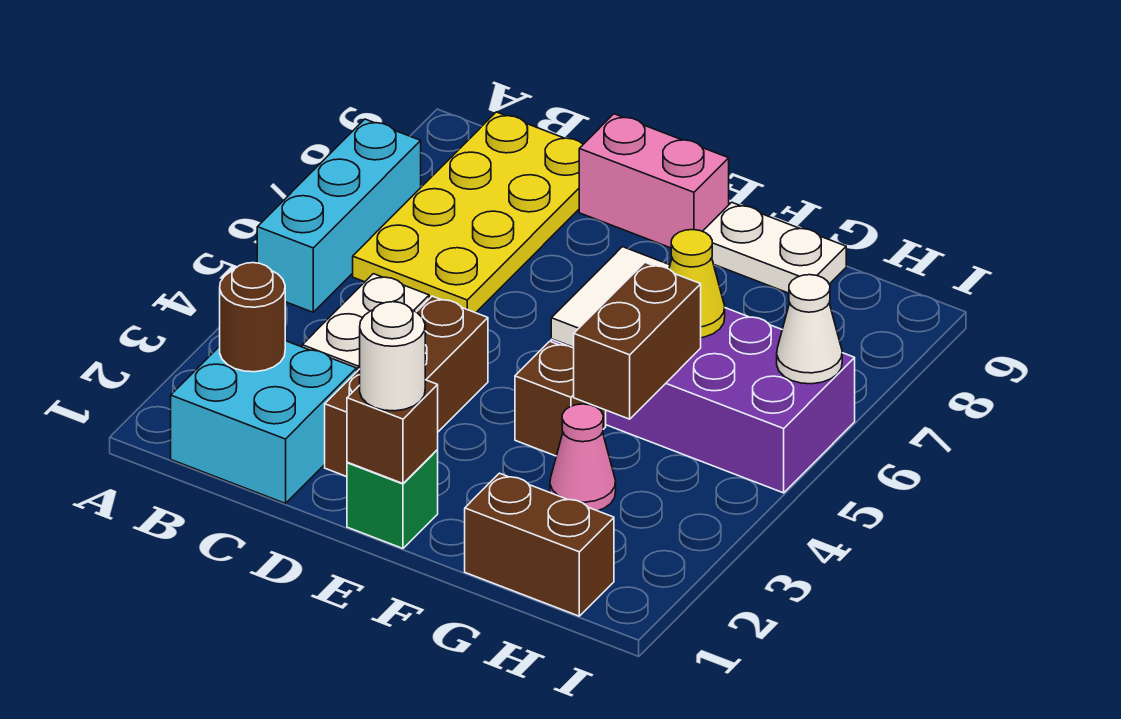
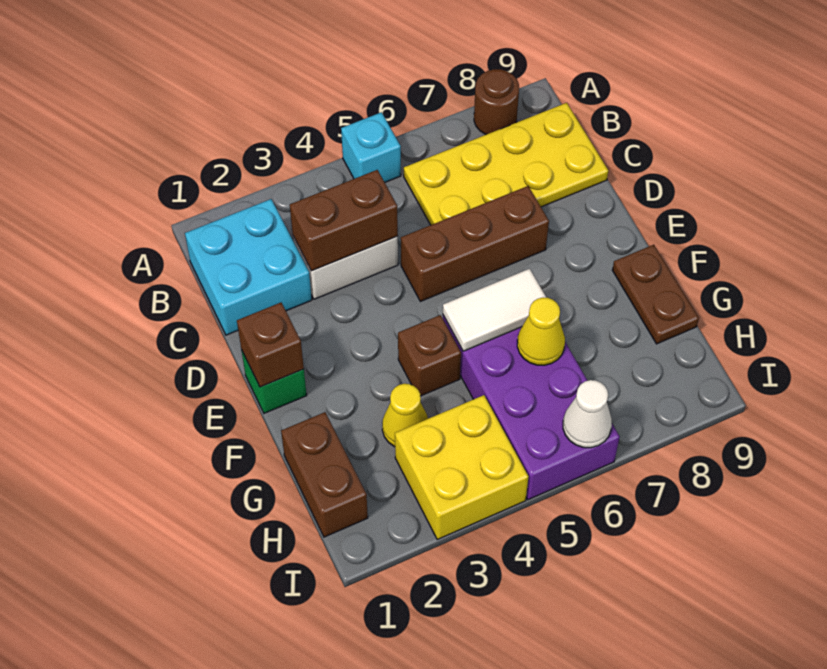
cyan 1x3 brick [257,119,421,312] -> cyan 1x1 brick [341,112,401,182]
brown 1x1 round brick [220,263,285,372] -> brown 1x1 round brick moved to [474,69,519,135]
brown 1x3 brick [325,296,488,477] -> brown 1x3 brick moved to [401,186,549,302]
pink 1x2 brick [579,114,729,248] -> none
white 1x1 round brick [360,302,425,411] -> none
white 1x2 plate [703,202,846,293] -> brown 1x2 plate [612,245,699,344]
pink 1x1 cone [550,404,616,511] -> yellow 1x1 cone [382,384,428,447]
brown 1x2 brick [574,263,701,419] -> brown 1x2 brick moved to [290,170,398,271]
none -> yellow 2x2 brick [395,395,528,539]

